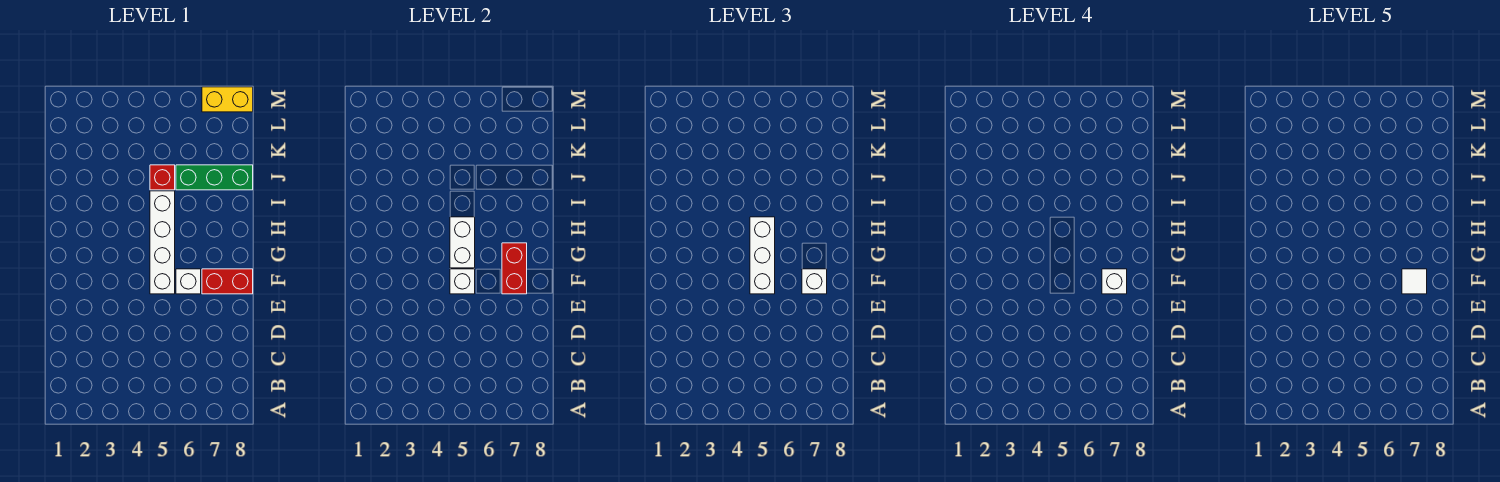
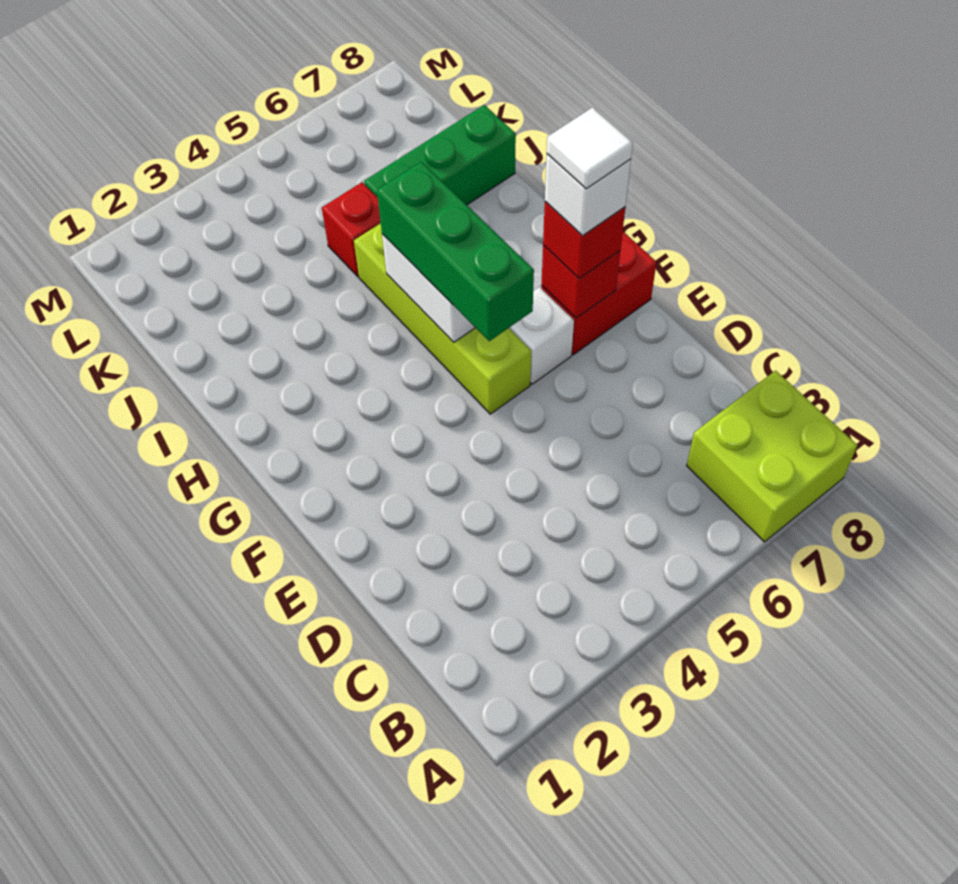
none -> lime 2x2 brick [687,371,857,542]
white 1x4 brick [150,191,175,294] -> lime 1x4 brick [354,223,531,414]
white 1x1 brick [450,269,475,294] -> none
white 1x3 brick [750,217,775,294] -> green 1x3 brick [377,162,534,341]
red 1x2 brick [502,243,527,294] -> red 1x1 brick [541,245,620,318]
white 1x1 brick [802,269,827,294] -> red 1x1 brick [543,202,625,279]
yellow 1x2 brick [202,87,253,112] -> none

